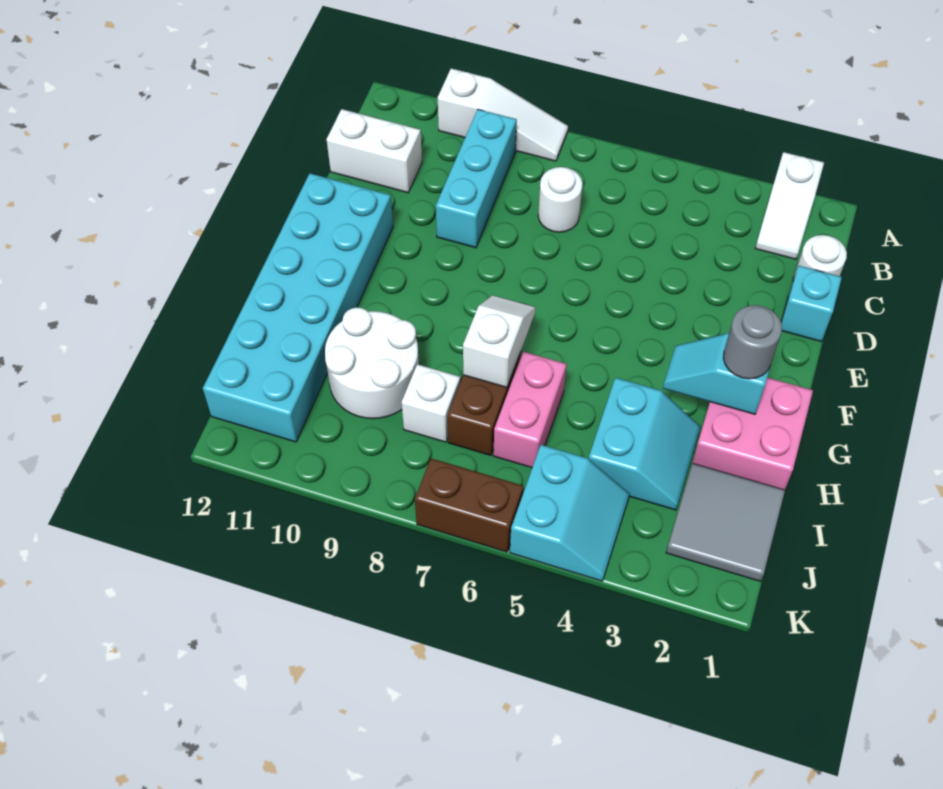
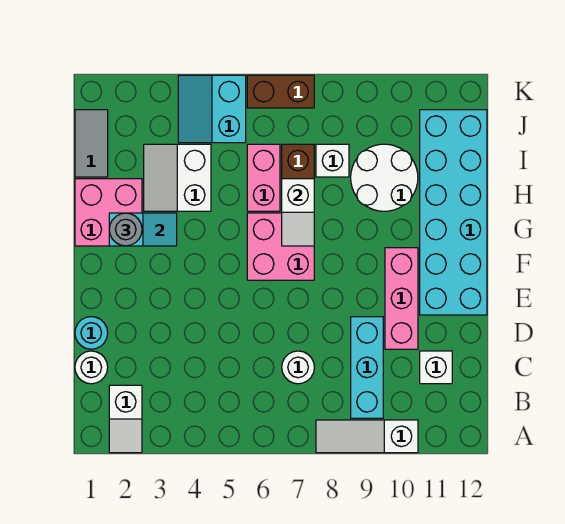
white 1x2 slope [755,152,824,259] -> white 1x2 slope turned to [109,385,142,453]
white 1x2 brick [326,109,422,193] -> white 1x1 brick [420,351,452,384]
cyan 1x1 brick [781,266,842,342] -> cyan 1x1 round brick [75,317,108,349]
none -> pink 1x3 brick [385,248,418,349]
none -> pink 2x2 brick [247,213,314,280]
cyan 2x2 slope [589,378,701,510] -> white 2x2 slope [144,144,211,211]
grey 2x2 tile [666,463,785,581] -> grey 1x2 tile [75,110,108,177]

